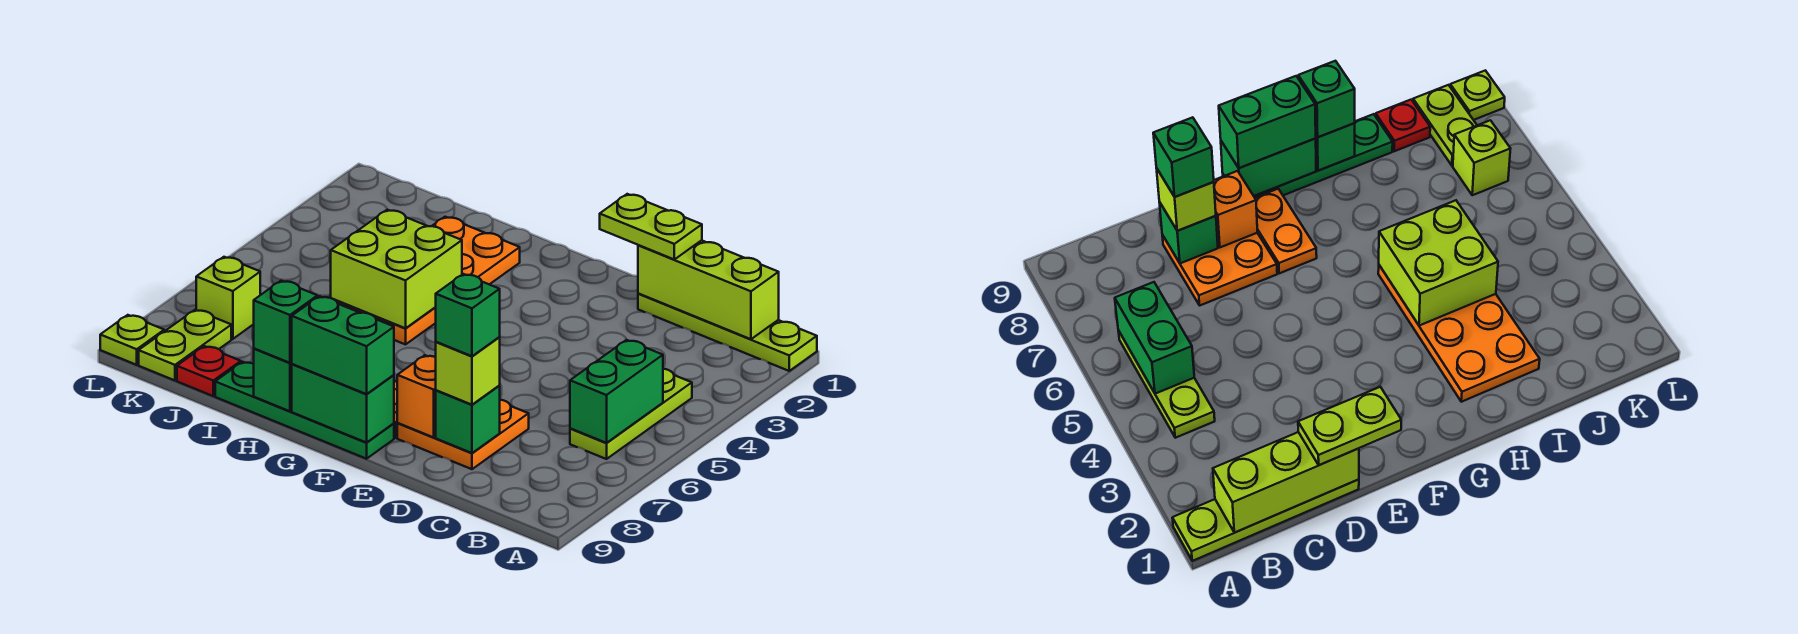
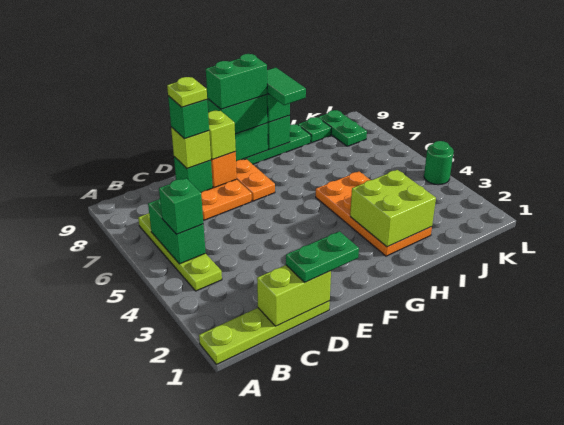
lime 1x3 brick [638,240,779,339] -> lime 1x2 brick [257,265,331,326]
lime 1x3 plate [570,369,692,459] -> lime 1x4 plate [138,213,222,291]
none -> green 1x1 brick [159,178,203,234]
lime 1x2 plate [600,194,702,259] -> green 1x2 plate [286,231,359,282]
none -> green 1x2 brick [206,54,267,109]
lime 2x2 brick [331,210,462,328] -> lime 2x2 brick moved to [350,170,436,247]
none -> green 1x2 tile [267,67,306,105]
red 1x1 plate [177,346,241,396] -> green 1x1 plate [298,117,331,143]
lime 1x1 brick [196,257,260,339] -> lime 1x1 brick moved to [208,111,236,160]
lime 1x2 plate [139,310,231,380] -> green 1x2 plate [318,110,367,146]
none -> green 1x1 round brick [424,141,454,185]
lime 1x1 plate [100,315,164,365] -> lime 1x1 plate moved to [167,77,207,107]

